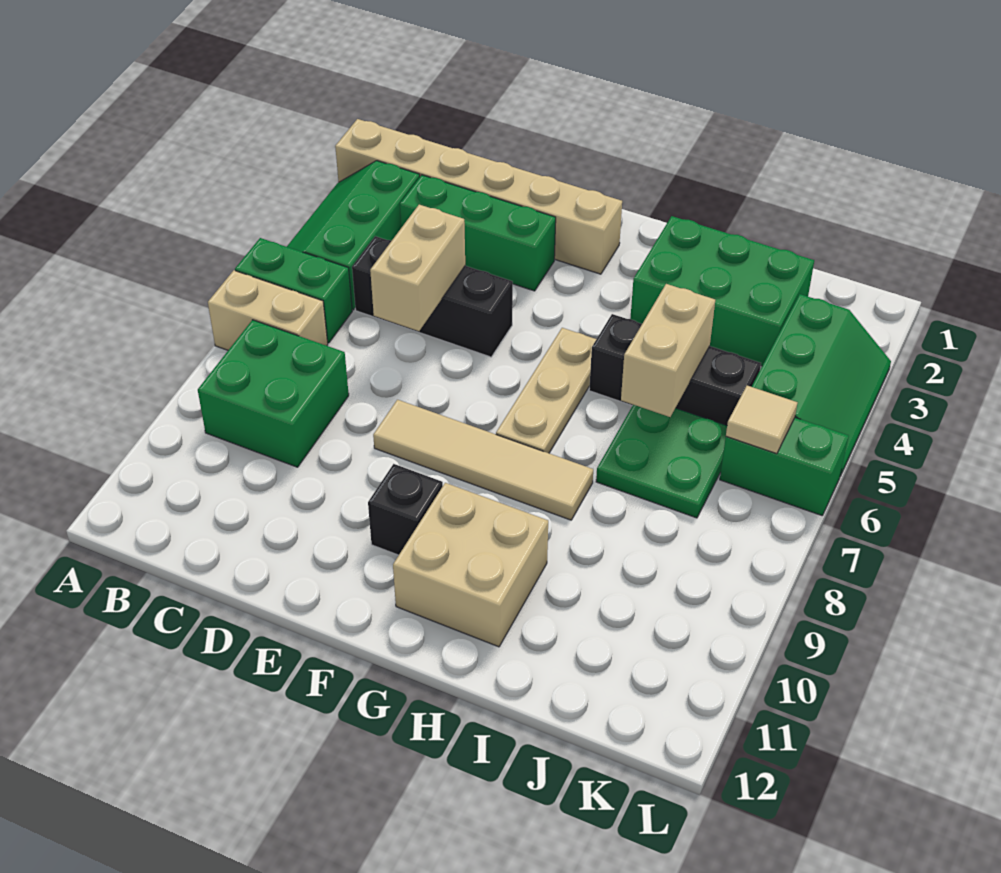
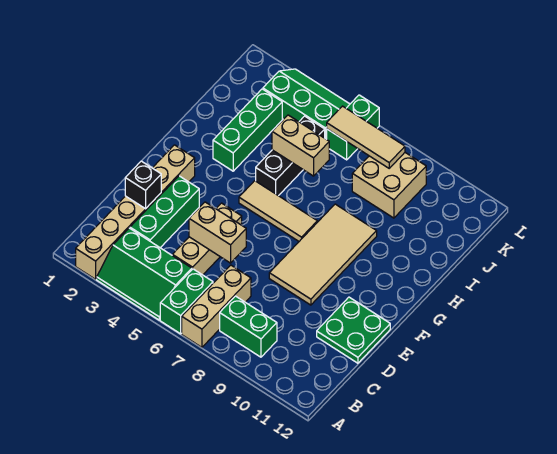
tan 1x2 brick [208,270,328,350] -> tan 1x3 brick [182,265,251,347]
green 2x2 brick [198,320,349,467] -> green 1x2 brick [220,296,277,357]
black 1x3 brick [352,236,513,357] -> tan 1x3 brick [172,203,242,275]
tan 1x4 tile [373,400,593,520] -> tan 2x4 tile [269,204,377,305]
black 1x1 brick [368,464,443,555] -> black 1x1 brick moved to [125,161,161,209]
tan 1x3 plate [496,328,596,453] -> tan 1x3 tile [239,181,317,241]
tan 2x2 brick [393,483,548,647] -> tan 2x2 brick moved to [352,153,426,218]
green 2x3 brick [630,216,814,366] -> green 1x3 brick [213,89,282,171]
green 2x2 plate [596,405,727,518] -> green 2x2 plate moved to [317,297,390,363]
tan 1x1 tile [726,386,798,454] -> tan 1x3 tile [327,106,405,168]

